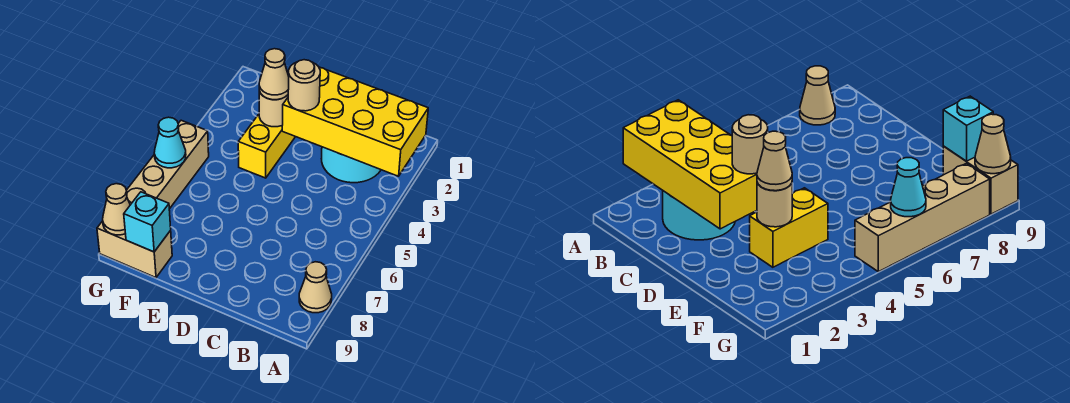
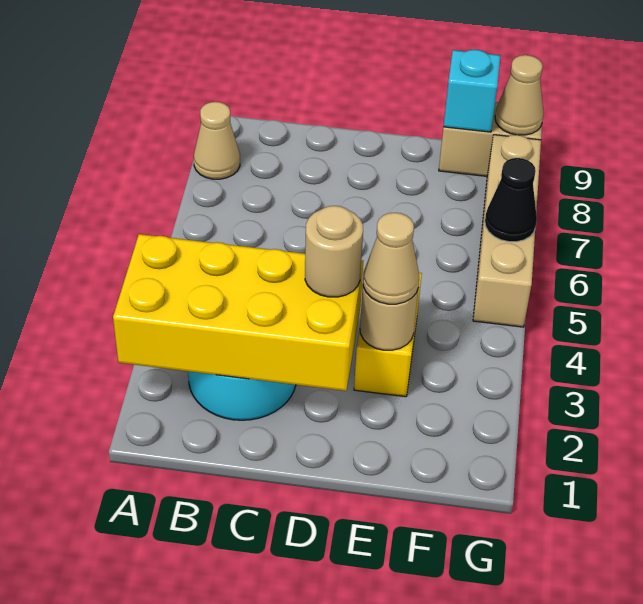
cyan 1x1 cone [154,117,186,168] -> black 1x1 cone [485,158,537,242]

